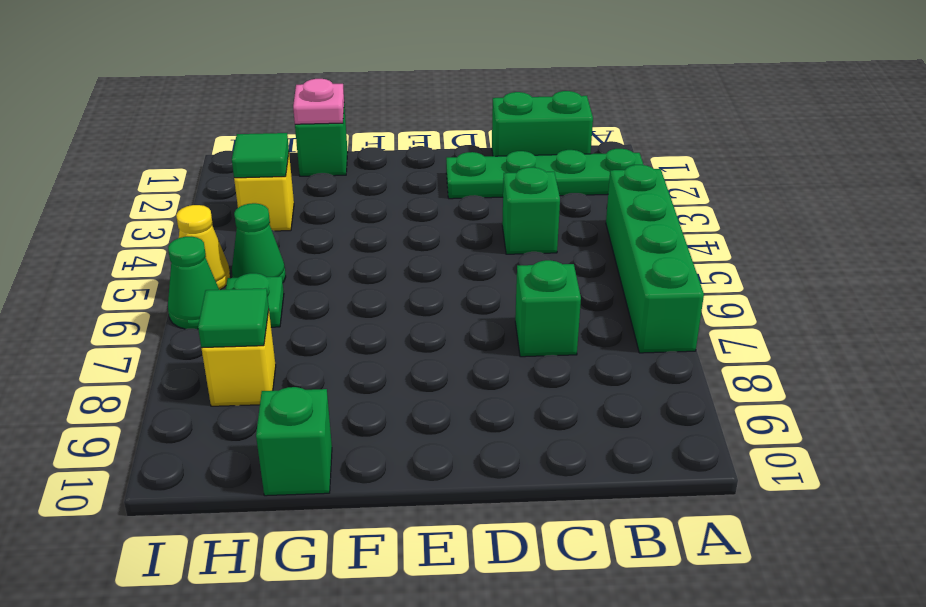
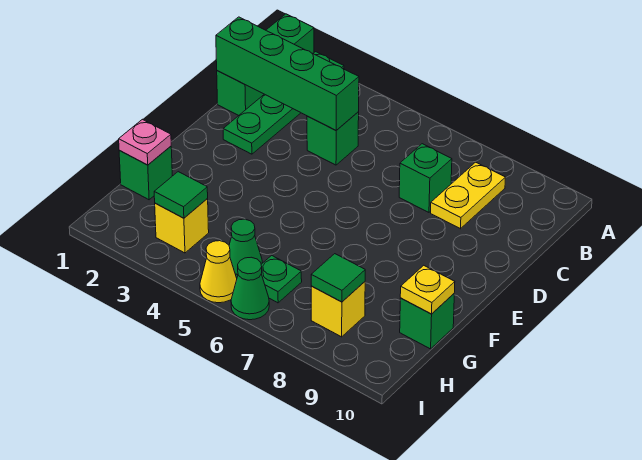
green 1x4 brick [606,165,704,353] -> green 1x4 brick moved to [216,17,359,130]
green 1x2 brick [492,91,593,156] -> green 1x3 brick [217,14,314,116]
none -> yellow 1x2 plate [431,162,506,229]
none -> yellow 1x1 plate [400,265,455,314]

